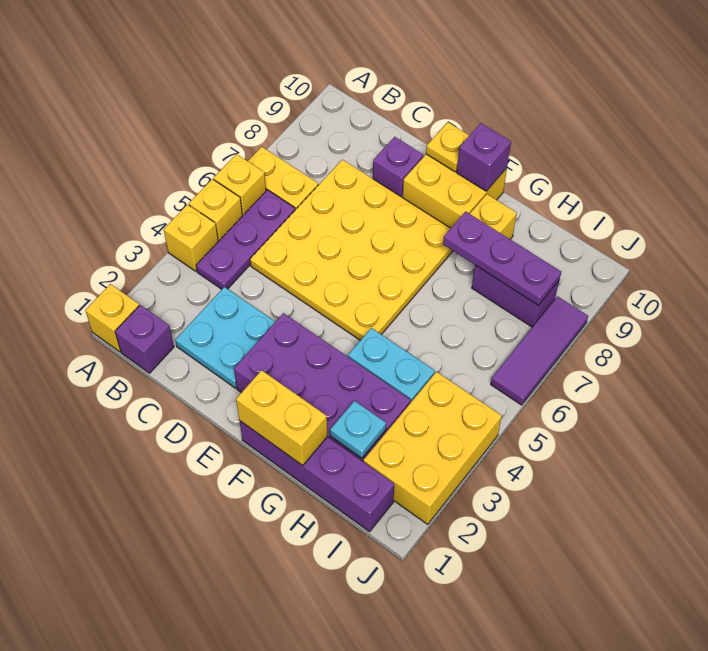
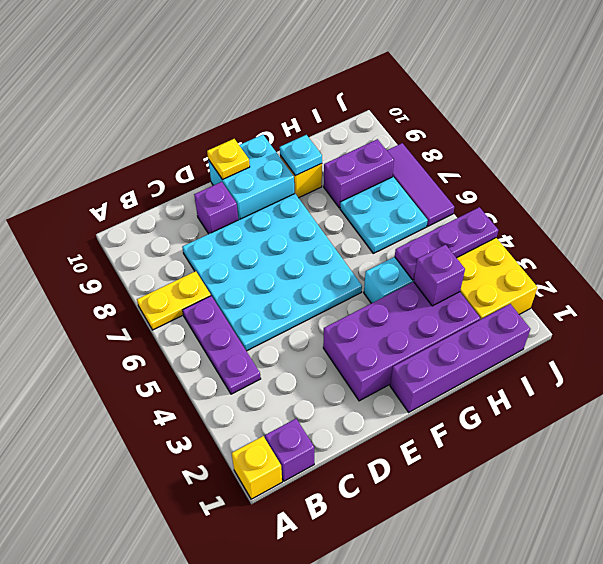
yellow 1x1 brick [164,205,218,271] -> none
yellow 1x1 brick [189,179,242,241] -> none
yellow 1x1 brick [213,154,266,216] -> none
cyan 2x2 plate [175,287,275,388] -> cyan 2x2 plate moved to [340,177,428,253]
yellow 4x4 plate [250,160,453,340] -> cyan 4x4 plate [182,194,362,351]
yellow 2x2 brick [403,154,507,228] -> cyan 2x2 brick [208,135,294,220]
yellow 1x2 brick [236,370,327,466] -> none
purple 1x1 brick [457,123,511,191] -> purple 1x1 brick moved to [414,245,465,306]
purple 1x3 plate [443,211,561,306] -> purple 1x3 plate moved to [395,207,498,280]
cyan 1x1 plate [330,401,386,458] -> cyan 1x1 plate moved to [280,135,322,176]

